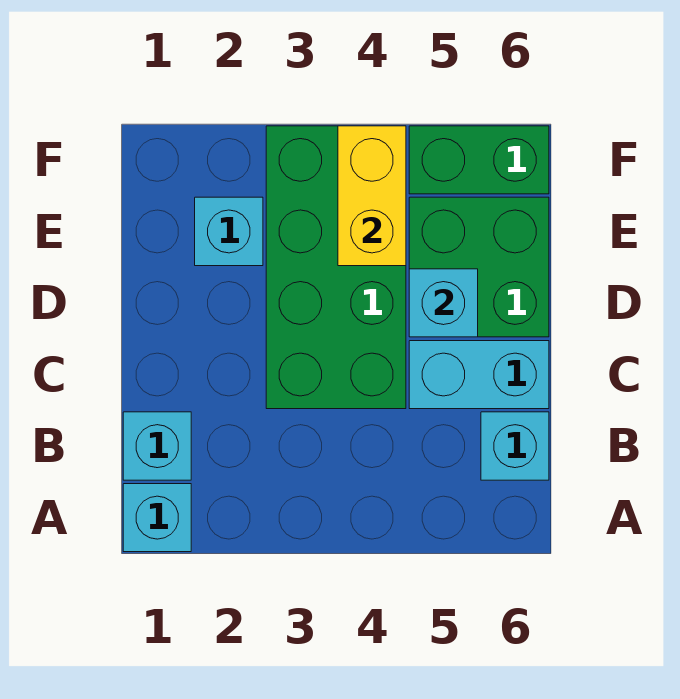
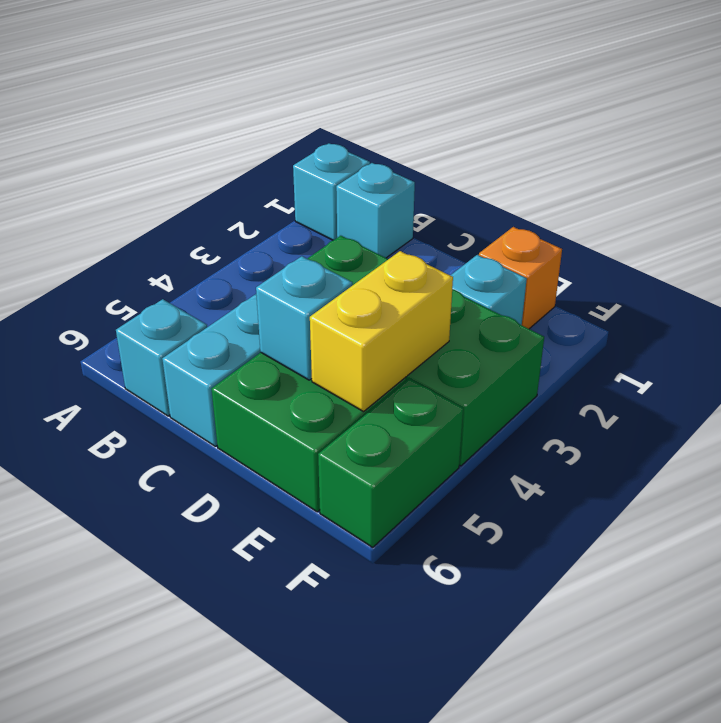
none -> orange 1x1 brick [479,227,562,329]
yellow 1x2 brick [338,126,406,266] -> yellow 1x2 brick turned to [310,251,453,412]

